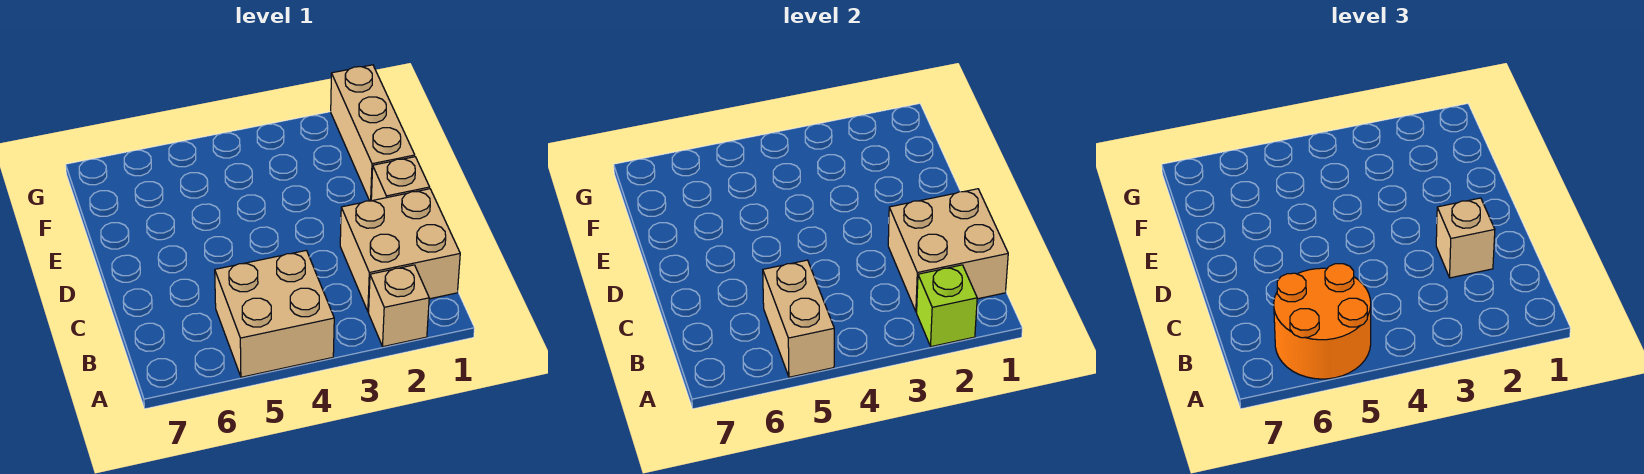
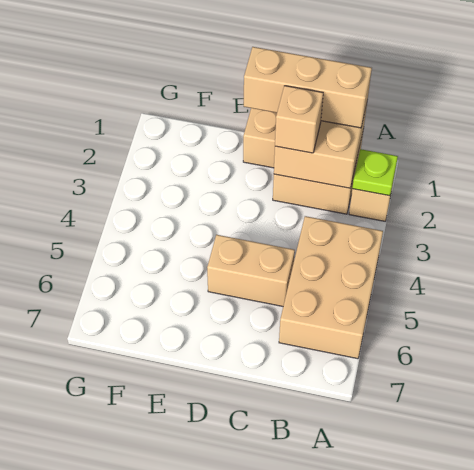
lime 1x1 brick [917,265,977,347] -> lime 1x1 plate [352,149,398,196]
tan 2x2 brick [215,250,334,377] -> tan 2x3 brick [279,216,383,359]
tan 1x2 brick [763,260,834,377] -> tan 1x2 brick moved to [207,235,295,306]
orange 2x2 round brick [1274,264,1371,379] -> none
tan 1x3 brick [331,65,415,201] -> tan 1x3 brick moved to [244,47,372,128]

